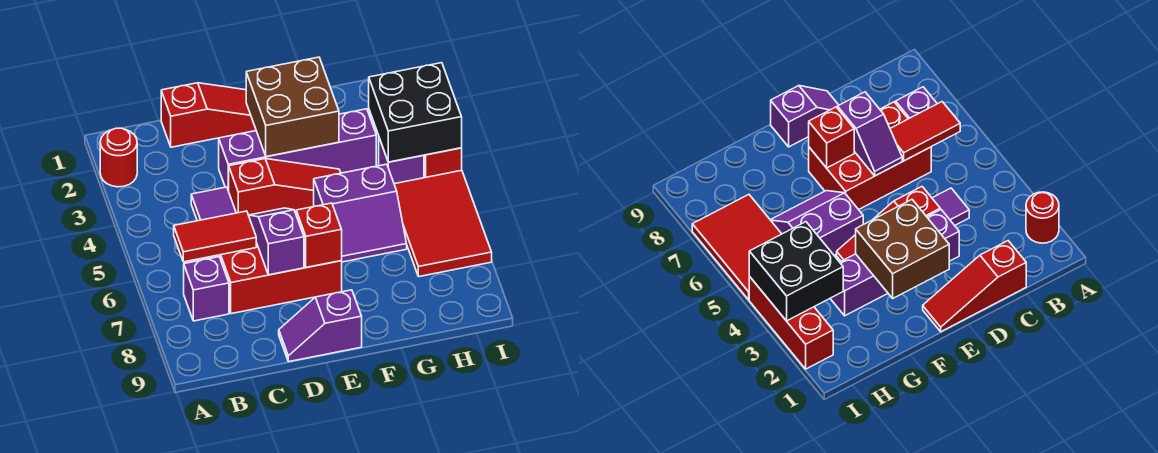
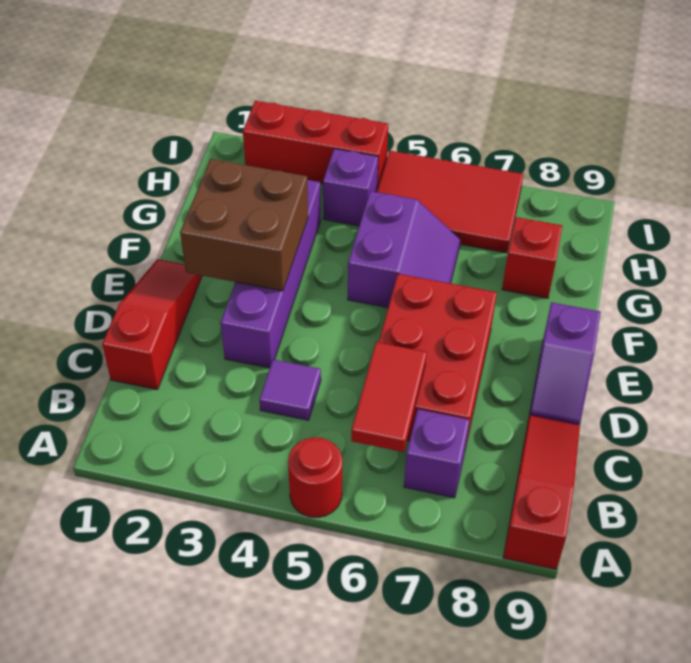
red 1x1 round brick [100,128,137,187] -> red 1x1 round brick moved to [288,437,342,518]
red 1x3 slope [229,159,341,215] -> red 1x3 slope moved to [503,415,580,570]
purple 1x2 slope [249,208,304,275] -> none
red 1x1 brick [296,203,342,267] -> red 1x1 brick moved to [502,217,562,298]
black 2x2 brick [369,63,462,162] -> none

